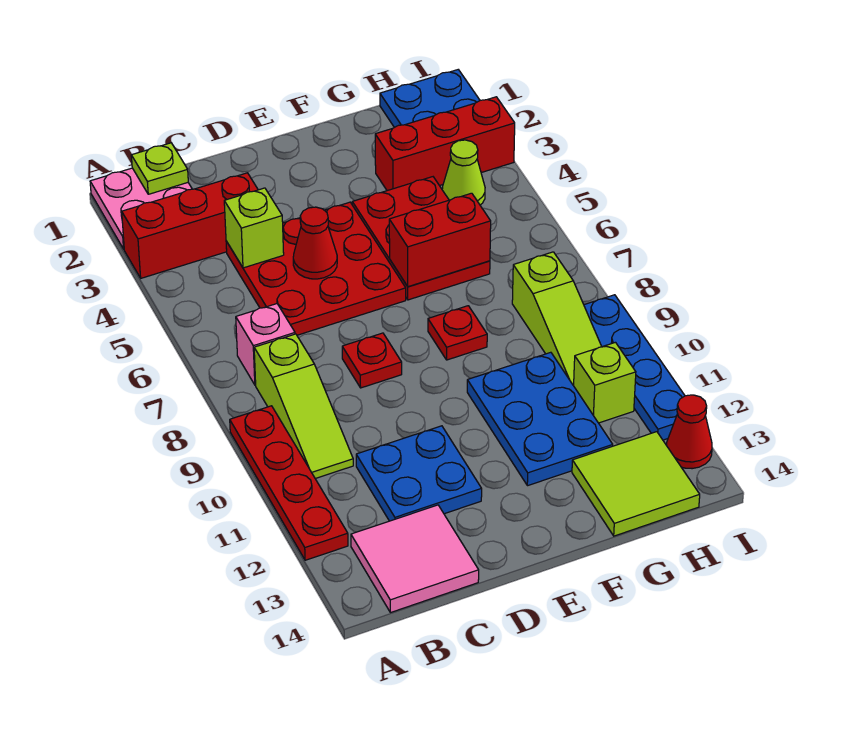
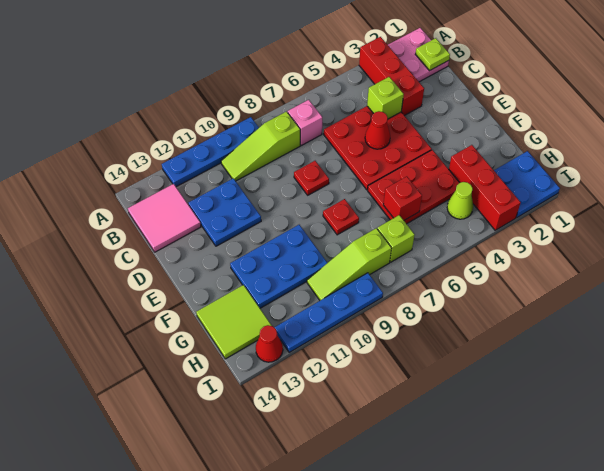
red 1x4 plate [230,406,348,560] -> blue 1x4 plate [162,117,259,187]
red 1x2 brick [389,193,491,287] -> red 1x1 brick [383,177,422,220]
lime 1x1 brick [574,342,636,423] -> lime 1x1 brick moved to [377,215,414,262]

